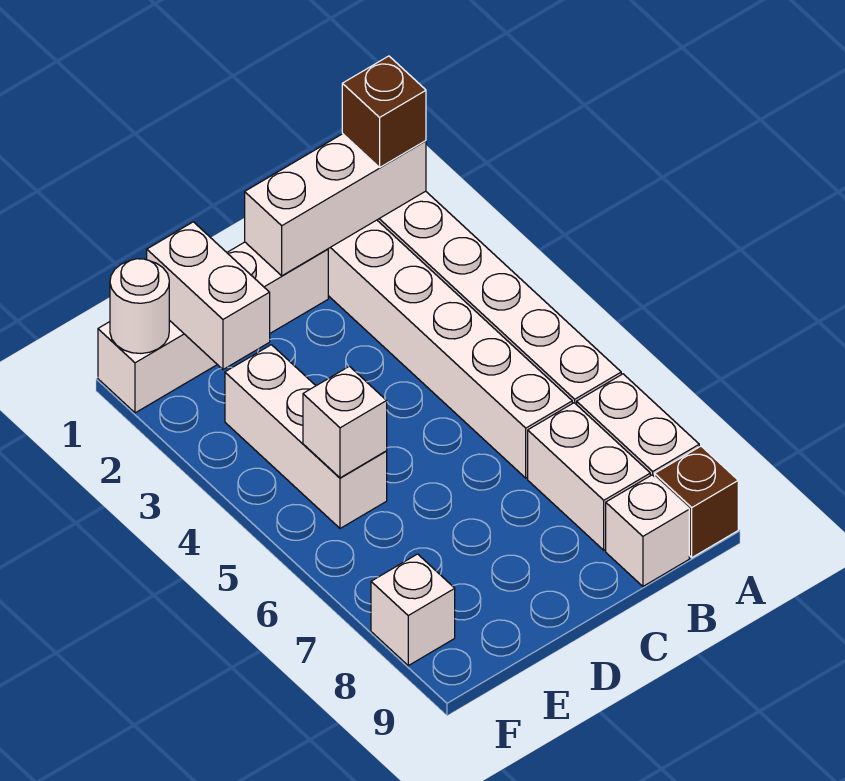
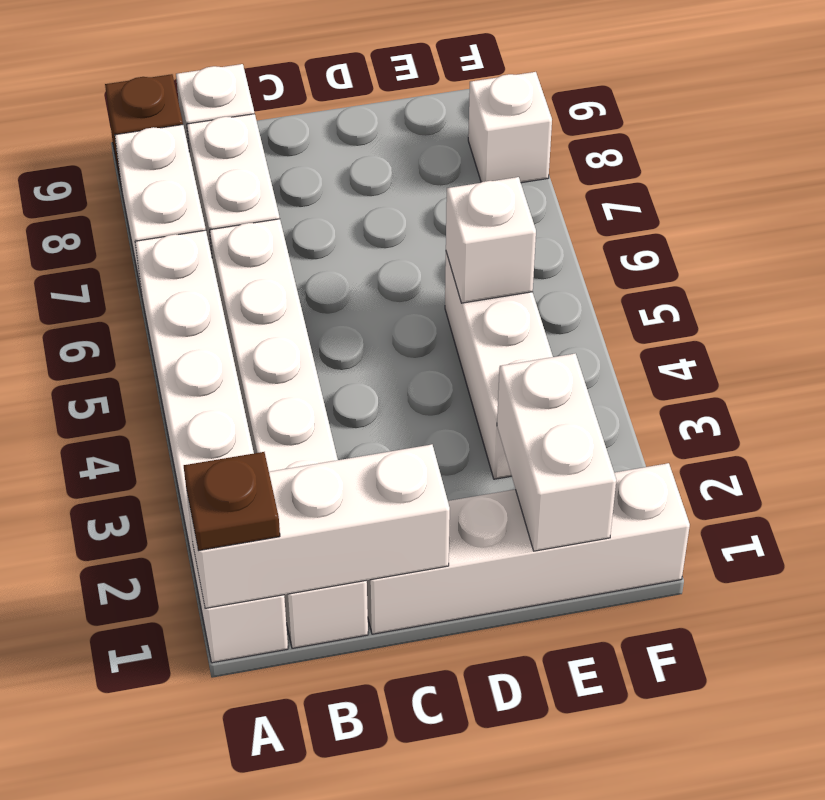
brown 1x1 brick [342,56,426,167] -> brown 1x1 plate [184,452,280,551]
white 1x1 round brick [110,259,169,353] -> none

